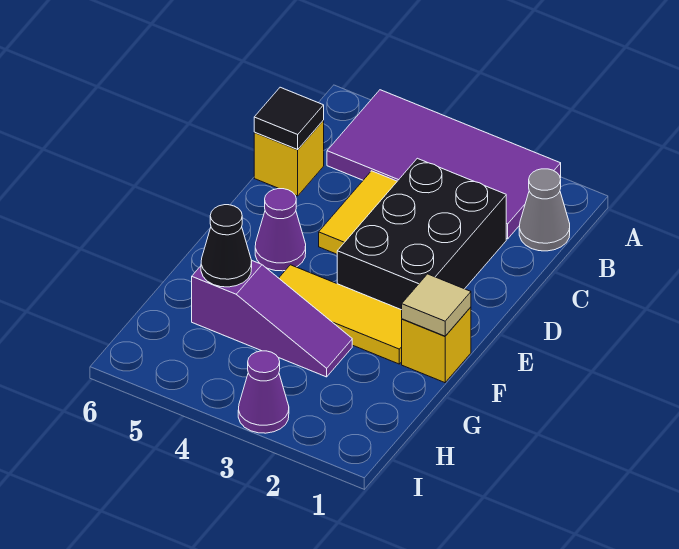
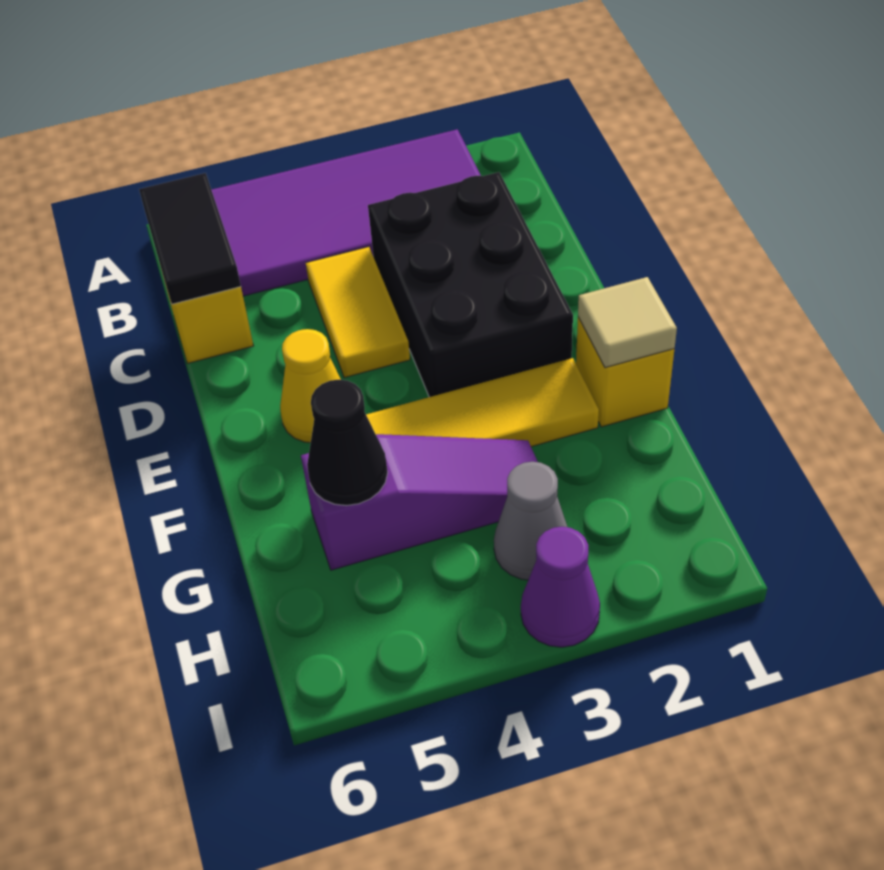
grey 1x1 cone [519,169,570,251] -> grey 1x1 cone moved to [494,462,567,580]
black 1x1 tile [254,87,324,149] -> black 1x2 tile [139,173,241,304]
purple 1x1 cone [255,189,306,271] -> yellow 1x1 cone [280,329,341,443]

